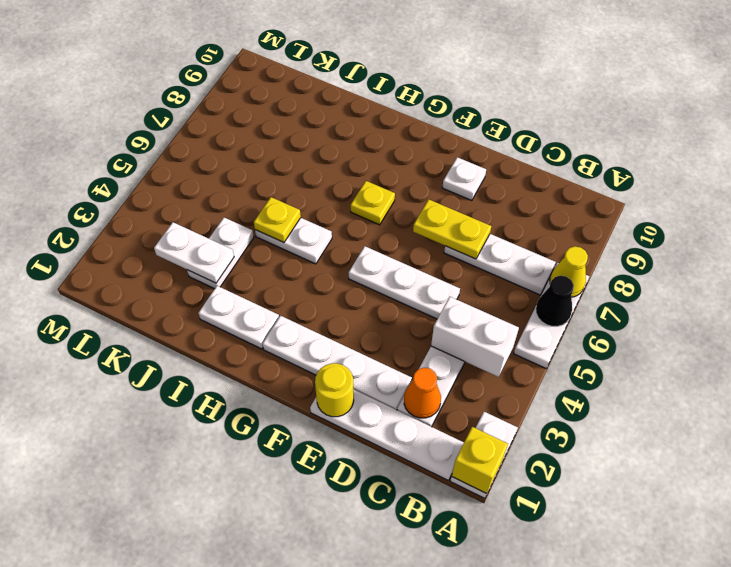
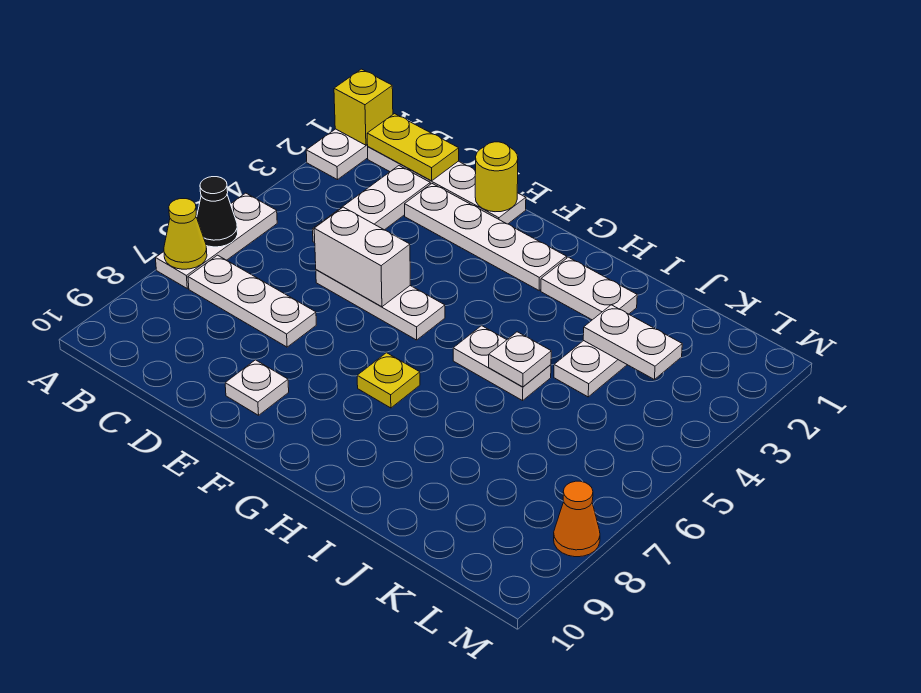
white 1x2 brick [431,297,519,377] -> white 1x2 brick moved to [314,207,410,307]
orange 1x1 cone [404,368,441,418] -> orange 1x1 cone moved to [554,481,600,557]
yellow 1x2 plate [413,199,491,259] -> yellow 1x2 plate moved to [367,114,459,181]
yellow 1x1 plate [254,197,301,243] -> white 1x1 plate [489,332,551,387]

